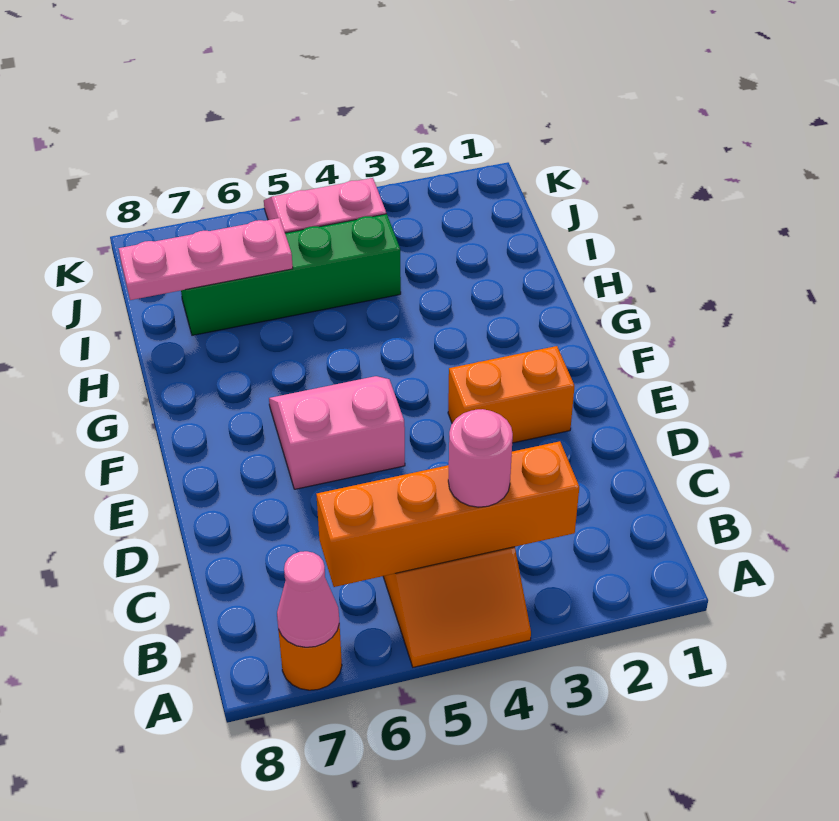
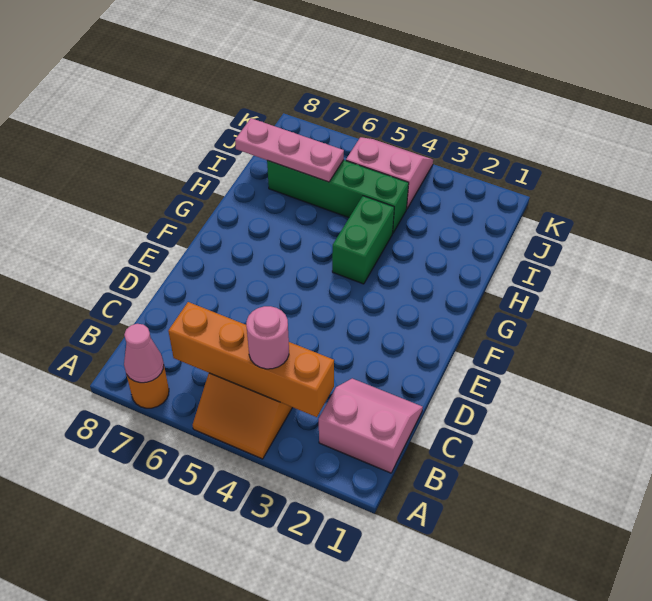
orange 1x2 brick [448,346,574,443] -> none
pink 2x2 slope [269,376,405,489] -> pink 2x2 slope moved to [319,379,423,473]
none -> green 1x2 brick [332,196,394,284]

